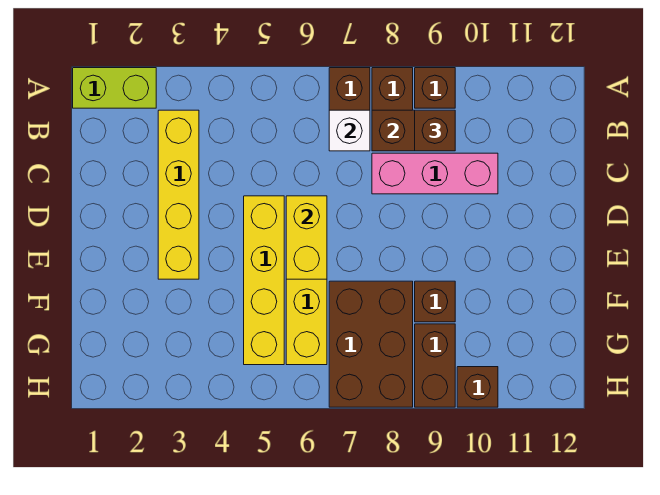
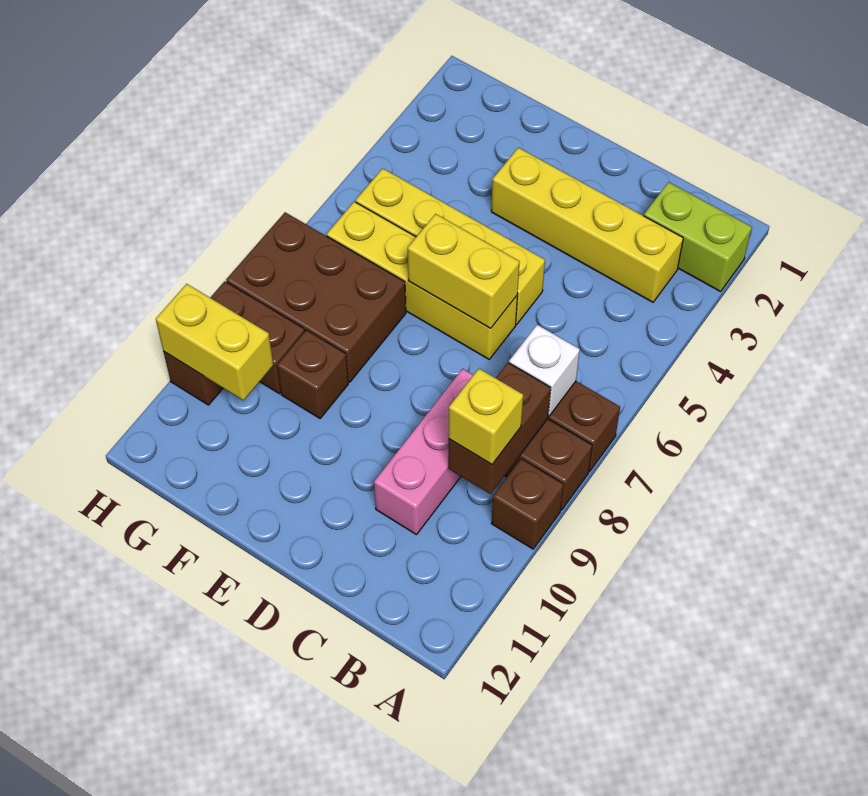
lime 1x2 brick [73,68,156,108] -> lime 1x2 brick turned to [644,182,752,292]
brown 1x1 brick [415,110,455,151] -> yellow 1x1 brick [449,369,523,464]
none -> yellow 1x2 brick [156,284,273,400]

